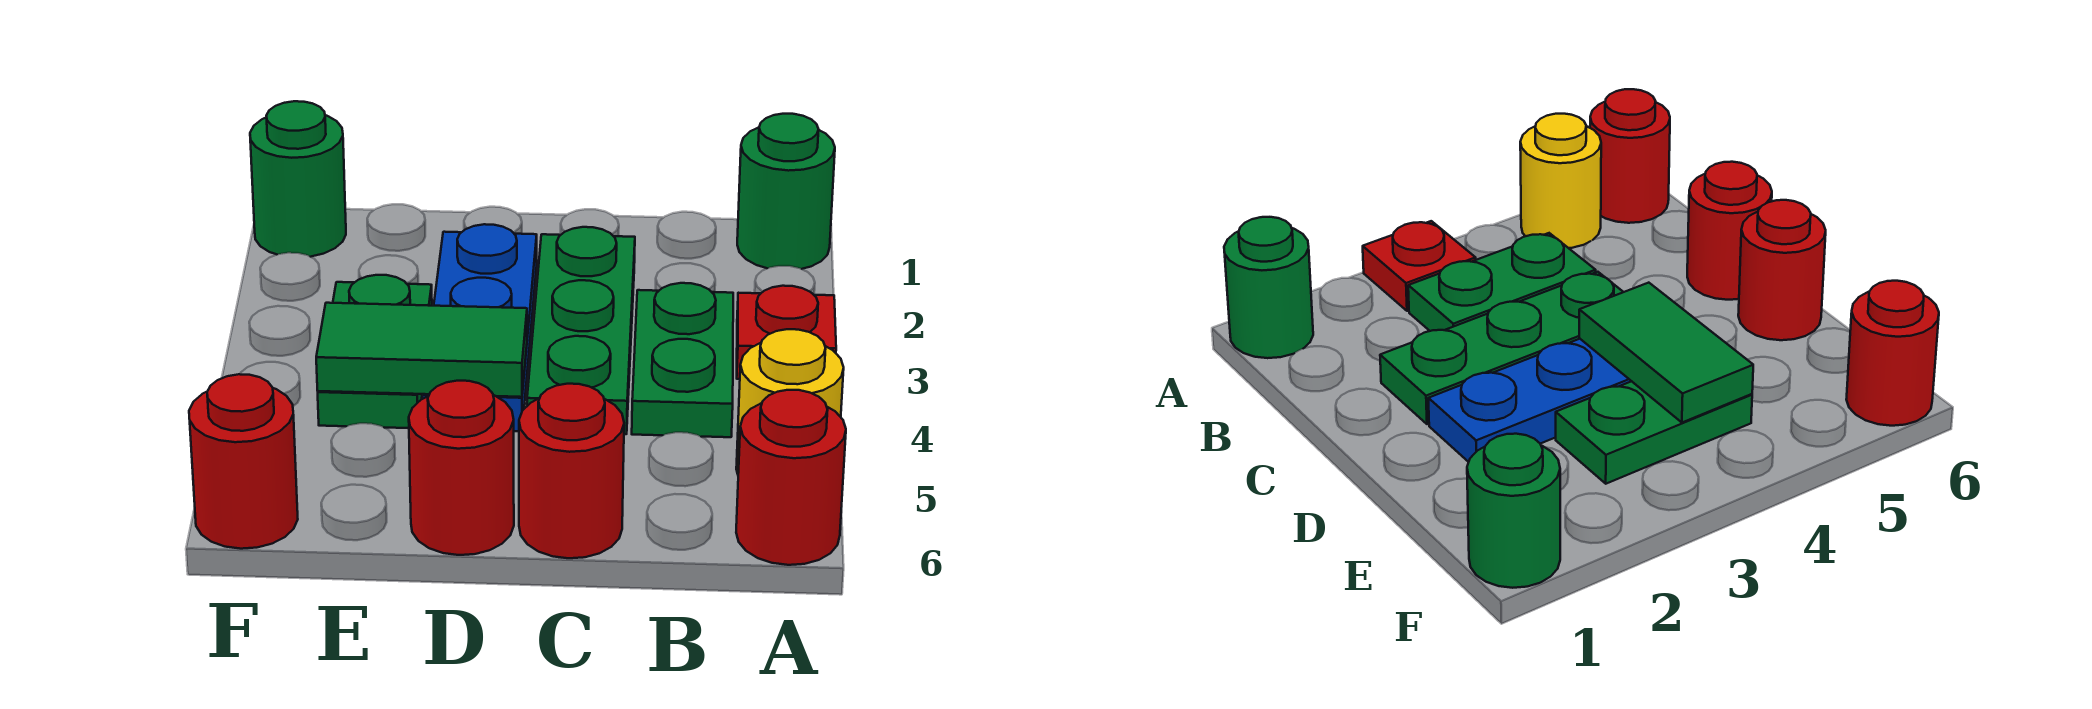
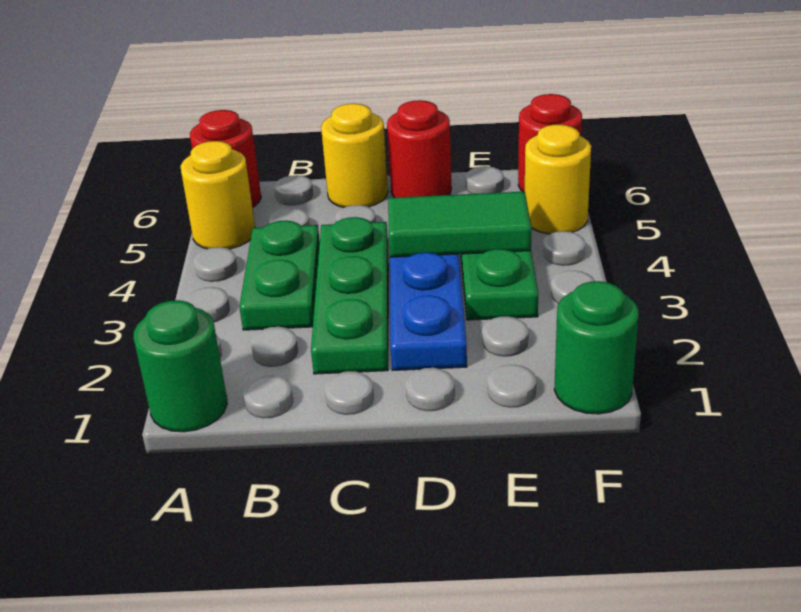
red 1x1 plate [737,286,836,379] -> none
red 1x1 round brick [519,384,624,558] -> yellow 1x1 round brick [321,104,388,208]
none -> yellow 1x1 round brick [525,125,591,234]

